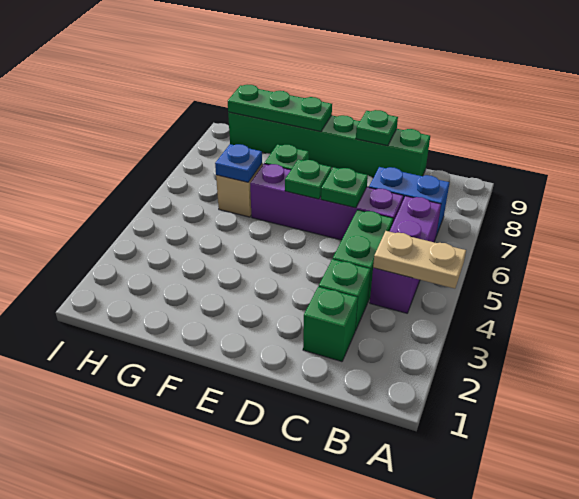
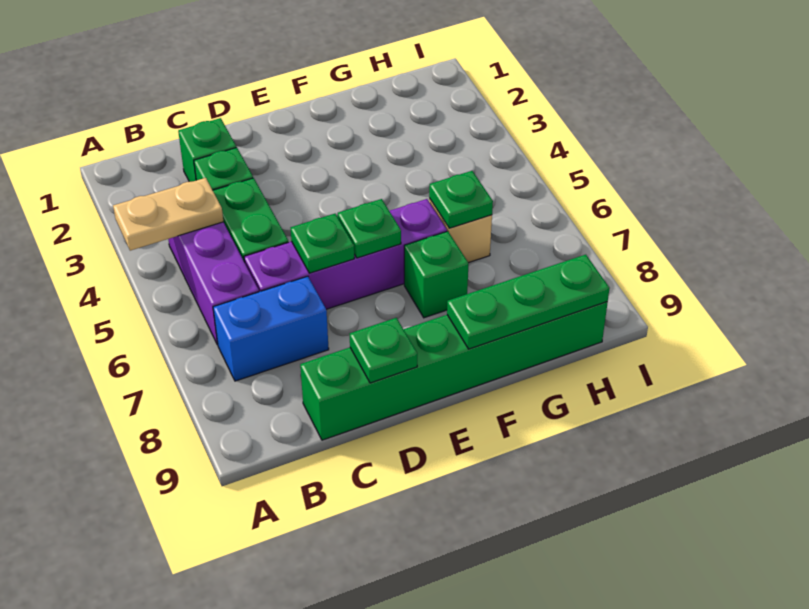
blue 1x1 plate [215,144,262,182] -> green 1x1 plate [429,171,493,228]

